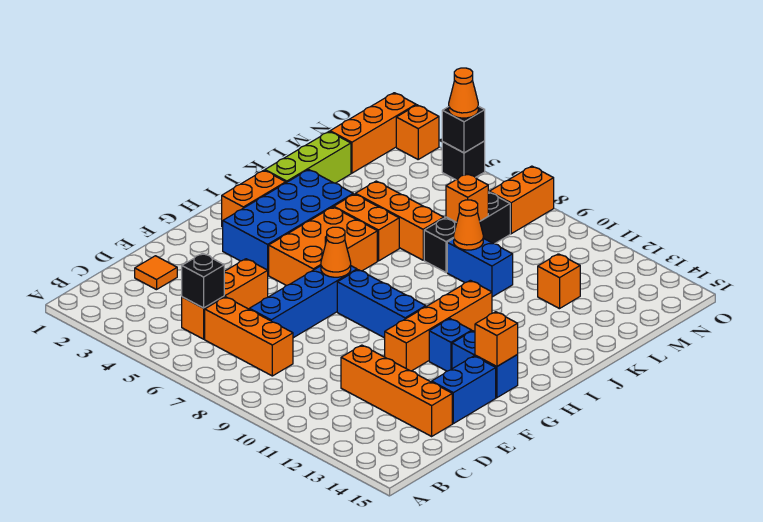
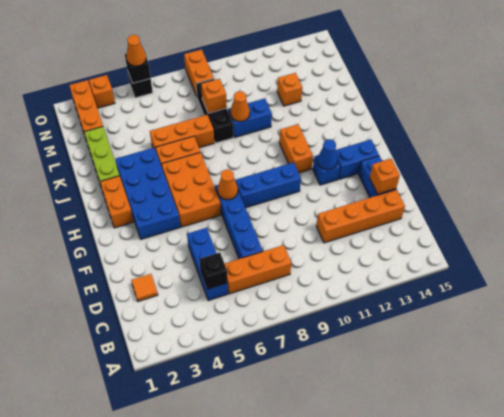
orange 1x3 brick [182,259,268,339] -> blue 1x3 brick [187,228,228,301]
orange 1x4 brick [385,280,492,371] -> orange 1x2 brick [279,124,313,173]
none -> blue 1x1 cone [317,139,338,170]
orange 1x1 brick [475,312,518,367] -> orange 1x1 brick moved to [370,159,400,194]

